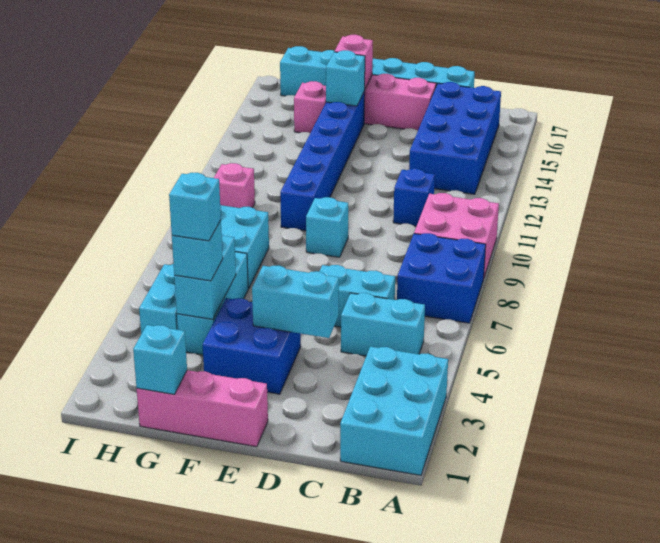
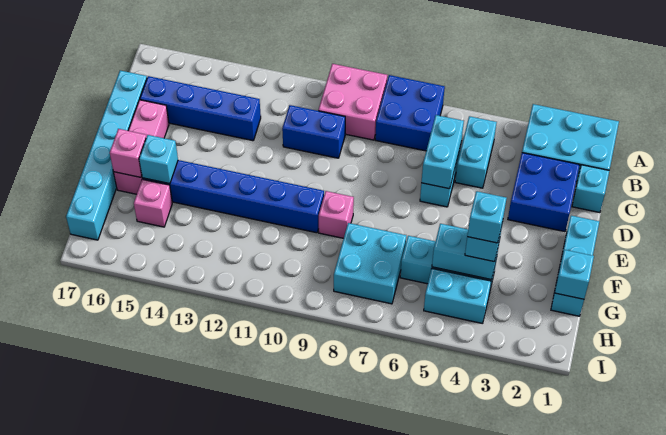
blue 2x4 brick [409,82,501,194] -> blue 1x4 brick [140,76,261,141]
blue 1x1 brick [393,169,435,226] -> blue 1x2 brick [282,105,345,158]
cyan 1x2 brick [252,266,339,338] -> cyan 1x2 brick moved to [421,115,464,189]
pink 1x3 brick [137,370,268,447] -> cyan 1x3 brick [551,216,599,316]
blue 2x2 brick [203,298,301,394] -> blue 2x2 brick moved to [508,153,579,232]
cyan 1x1 brick [306,197,348,257] -> cyan 1x1 brick moved to [572,165,609,213]
pink 1x1 brick [214,163,255,208] -> pink 1x1 brick moved to [319,191,354,238]

